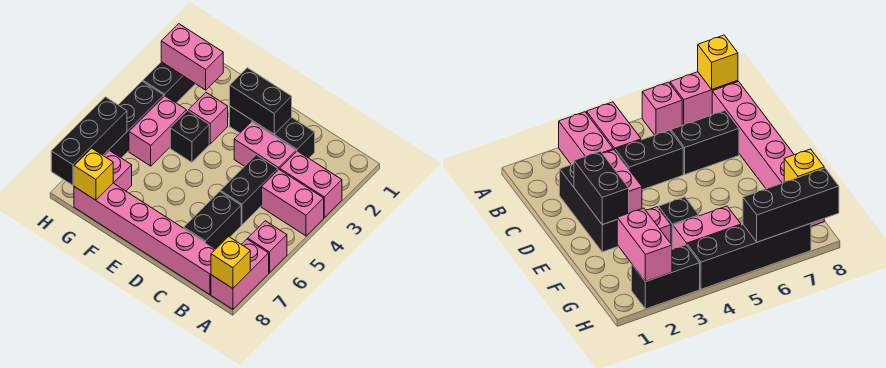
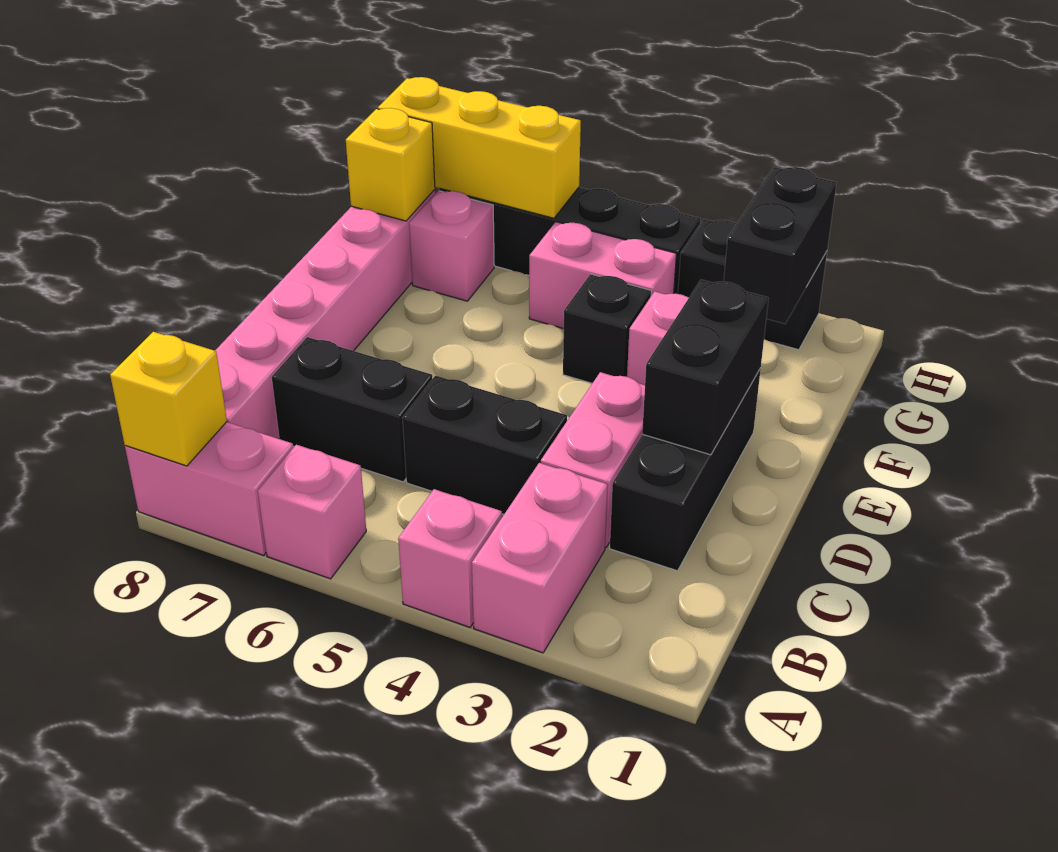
pink 1x2 brick [262,170,324,236] -> pink 1x1 brick [398,489,502,627]
pink 1x2 brick [161,24,223,90] -> black 1x2 brick [724,167,837,324]
black 1x3 brick [51,97,127,185] -> yellow 1x3 brick [378,77,581,218]

